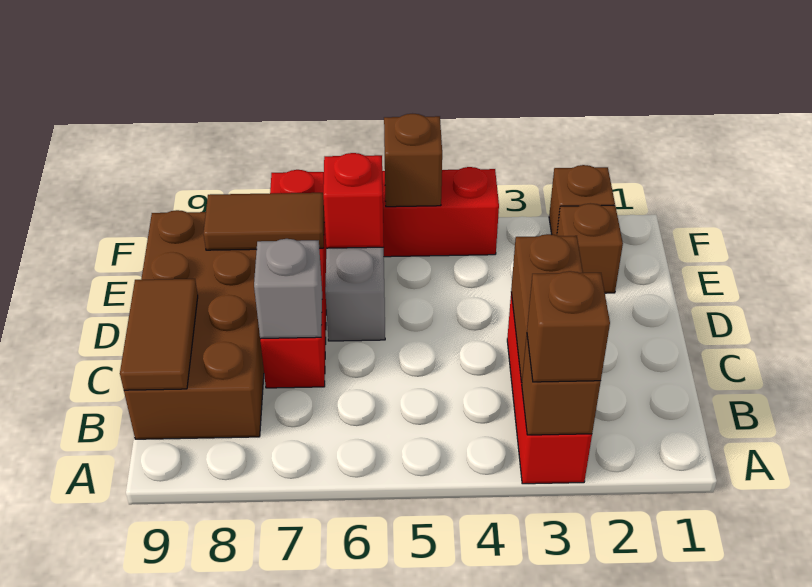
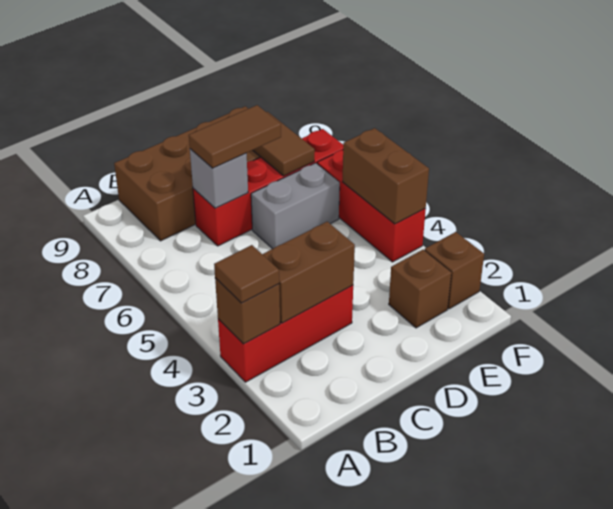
brown 1x1 brick [527,271,610,382] -> brown 1x1 tile [214,245,279,303]
brown 1x2 tile [120,279,198,390] -> brown 1x2 tile moved to [189,105,281,168]
red 1x1 brick [323,153,384,248] -> none
brown 1x1 brick [384,114,442,207] -> brown 1x2 brick [343,128,429,224]

